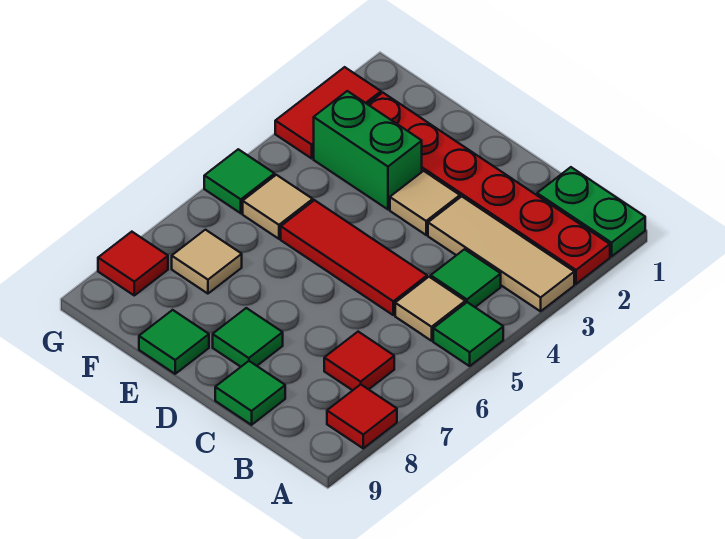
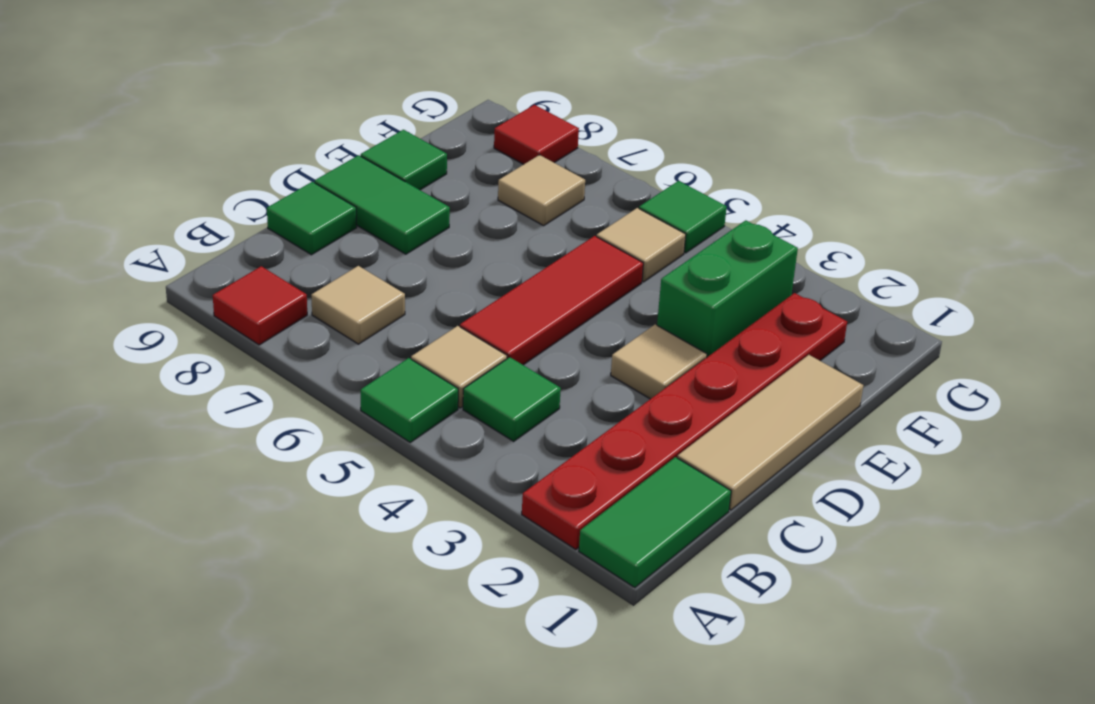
green 1x2 plate [537,167,645,257] -> green 1x2 tile [579,457,731,588]
tan 1x3 tile [428,196,574,311] -> tan 1x3 tile moved to [677,355,863,510]
red 1x1 tile [324,332,394,390] -> tan 1x1 tile [311,266,405,344]
green 1x1 tile [213,308,283,367] -> green 1x2 tile [315,155,450,254]
red 1x2 tile [275,67,381,158] -> none

